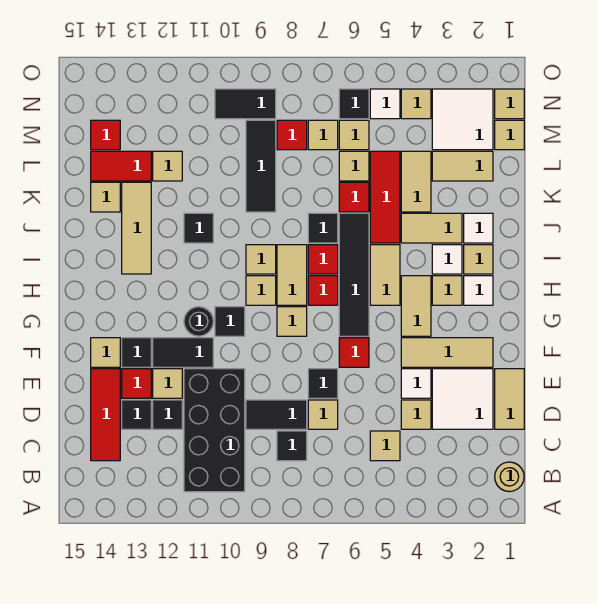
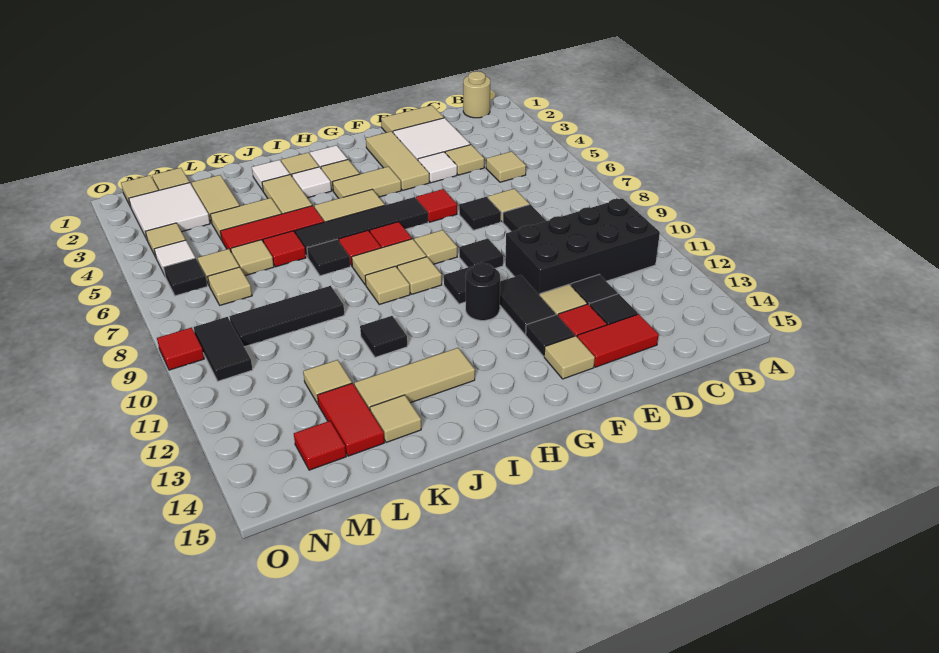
black 1x1 tile [277,431,307,461] -> black 1x1 tile moved to [459,239,503,268]
red 1x3 tile [91,369,120,461] -> red 1x2 tile [577,314,659,367]
red 1x1 tile [277,120,307,150] -> red 1x1 tile moved to [157,328,204,370]

